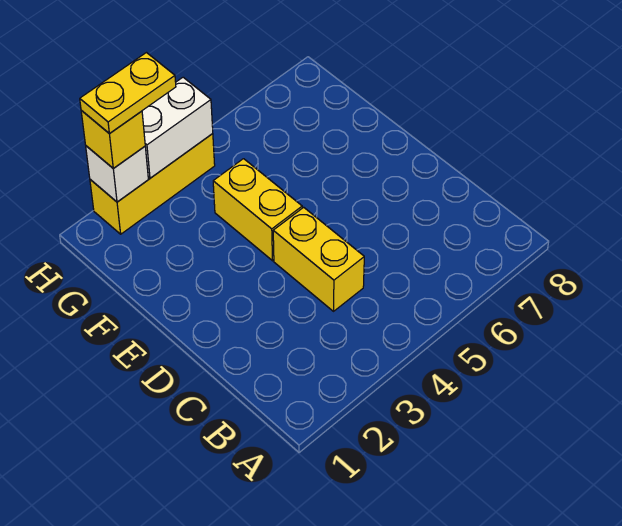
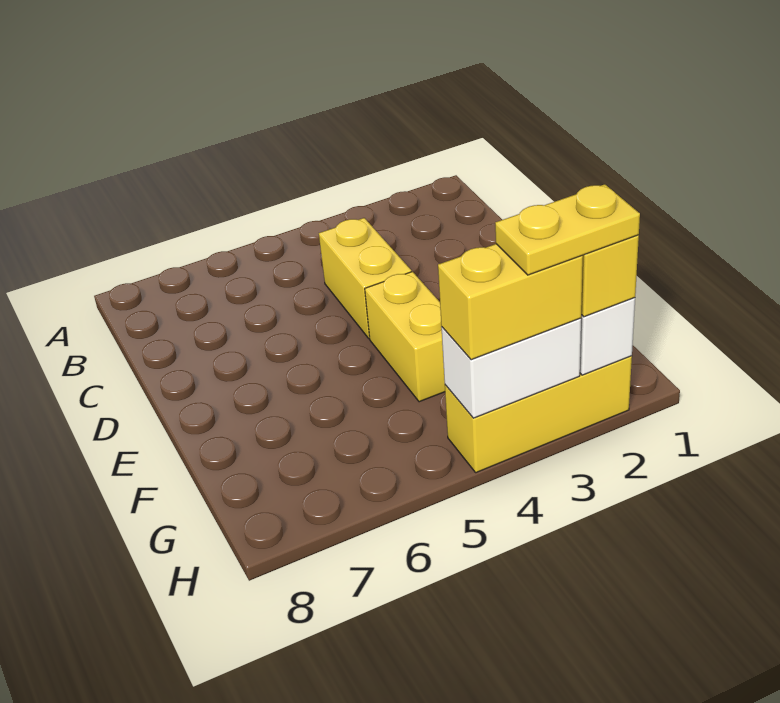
none -> yellow 1x2 brick [438,244,583,360]

